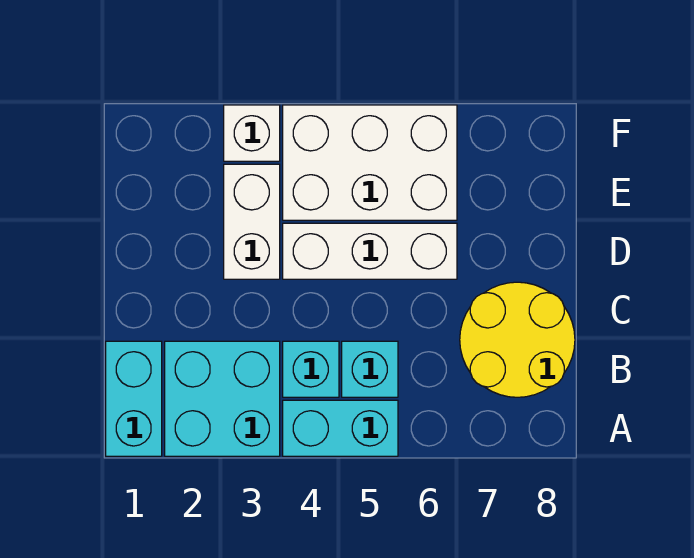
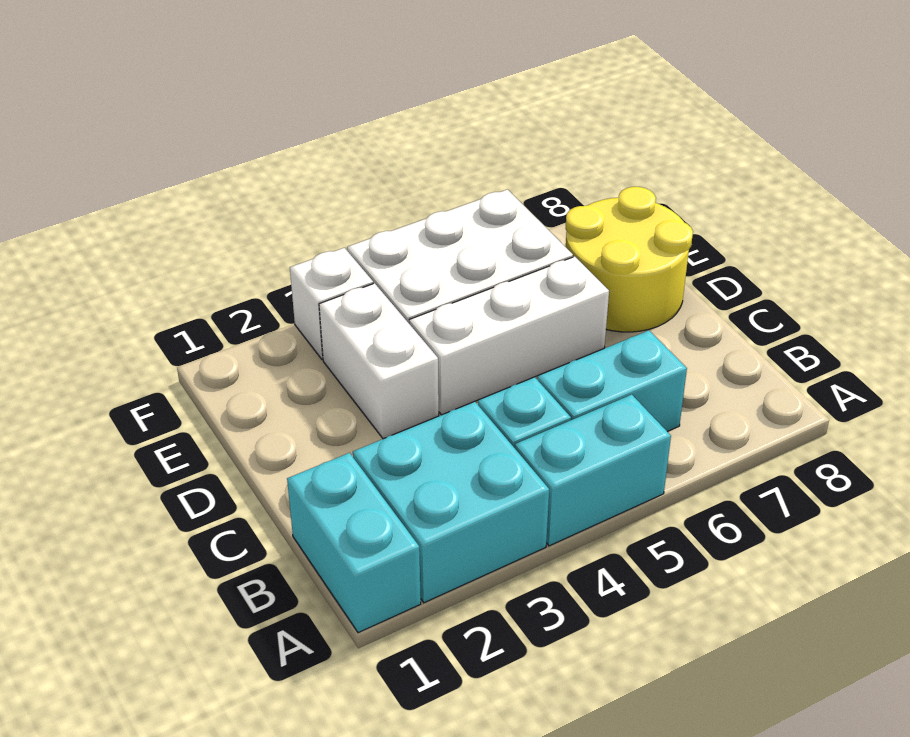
cyan 1x1 brick [342,341,398,397] -> cyan 1x2 brick [537,331,687,432]
yellow 2x2 round brick [460,282,575,397] -> yellow 2x2 round brick moved to [566,187,693,332]

